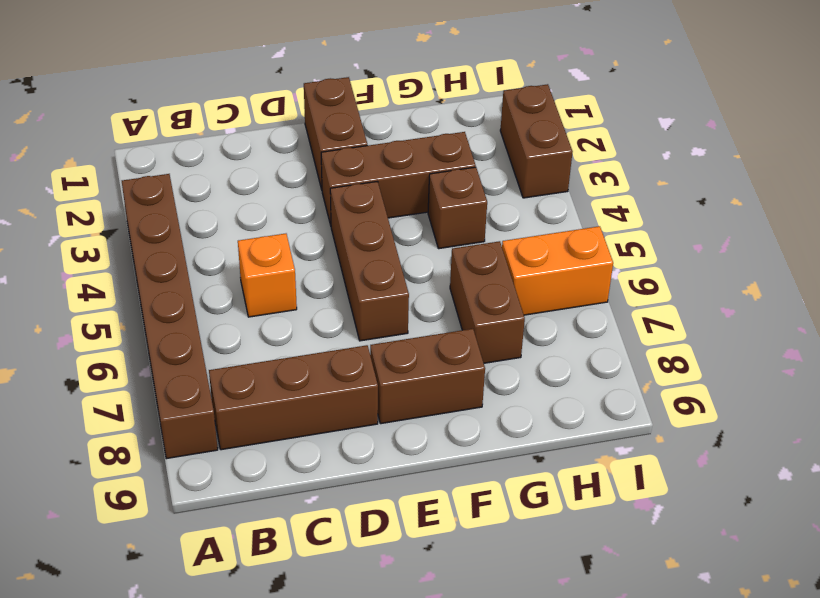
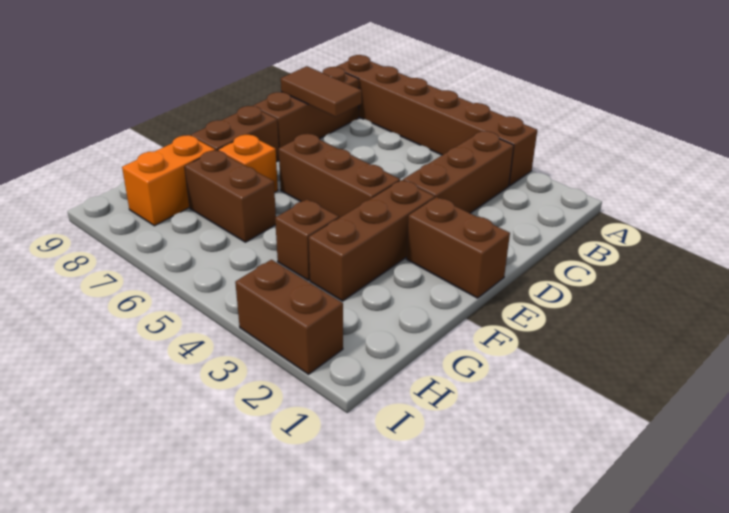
none -> brown 1x3 brick [403,131,514,213]
orange 1x1 brick [238,234,297,317] -> orange 1x1 brick moved to [218,135,278,192]
none -> brown 1x2 tile [281,66,362,117]
orange 1x2 brick [502,226,613,315] -> orange 1x2 brick moved to [122,135,215,226]

